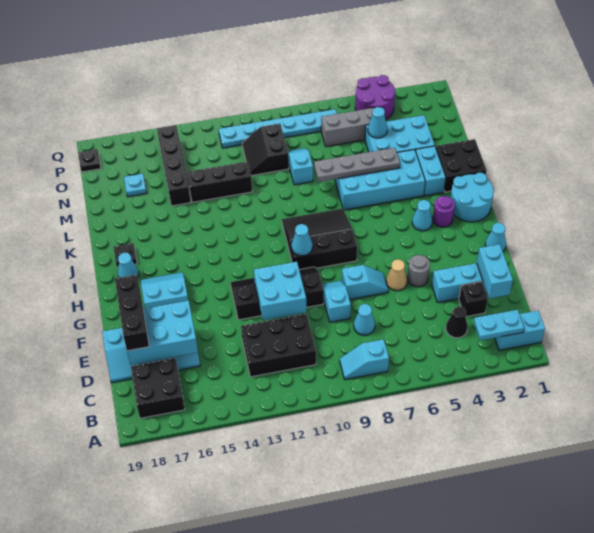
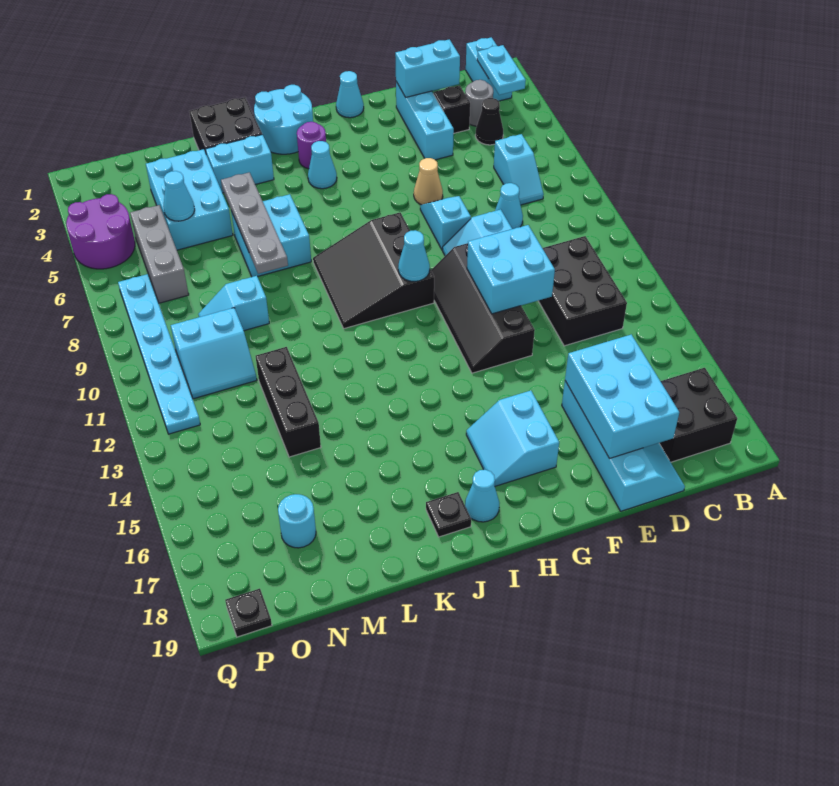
cyan 1x2 slope [340,339,389,380] -> cyan 1x2 slope moved to [494,134,544,205]
black 1x3 brick [115,275,149,351] -> none
grey 1x1 round brick [407,255,430,287] -> grey 1x1 round brick moved to [465,80,493,126]
cyan 2x4 brick [335,149,425,210] -> cyan 2x2 brick [231,194,311,277]
black 1x4 brick [157,125,191,206] -> none
black 2x2 slope [242,124,289,176] -> cyan 2x2 slope [171,308,257,399]
cyan 1x1 plate [124,174,147,197] -> cyan 1x1 round brick [278,494,316,548]

